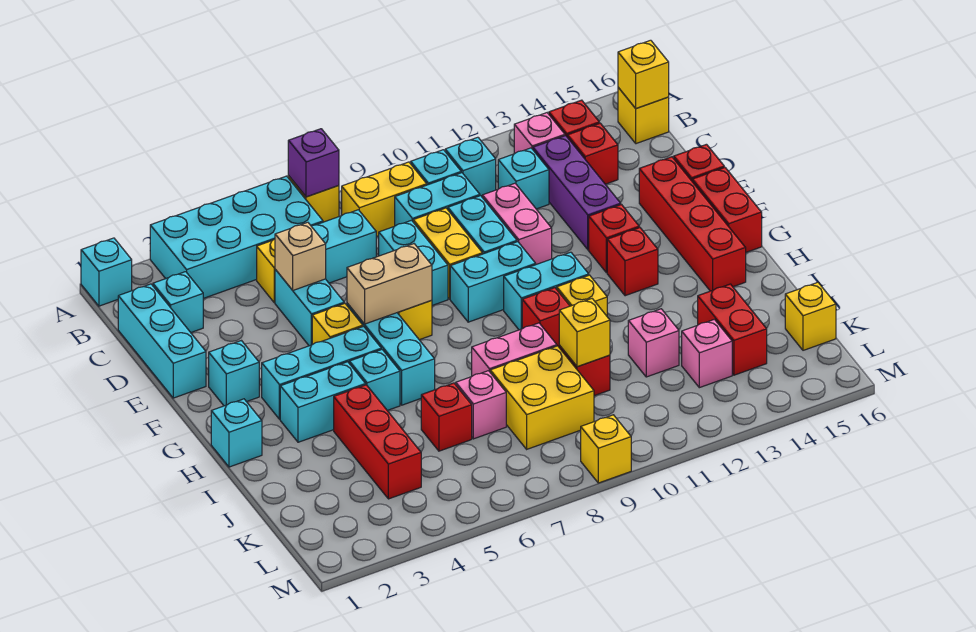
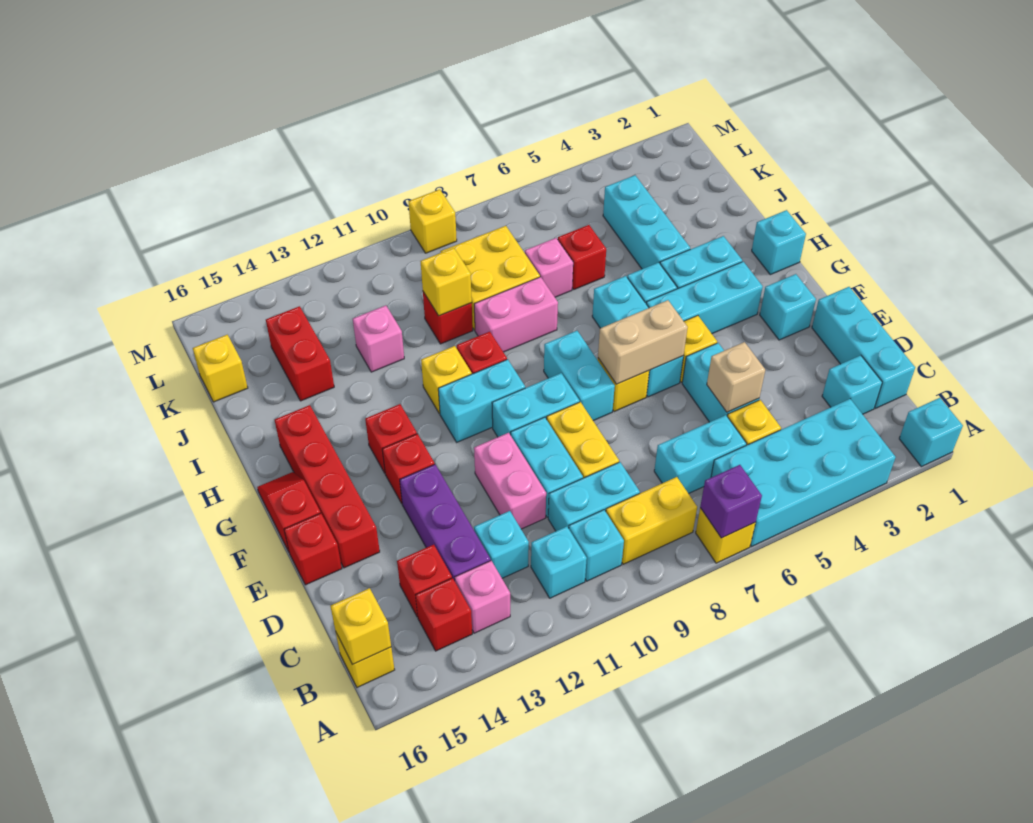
cyan 1x2 brick [379,220,448,305] -> cyan 1x2 brick moved to [544,331,615,421]
red 1x2 brick [692,167,762,252] -> red 1x2 slope [257,472,321,551]
red 1x3 brick [334,385,421,499] -> cyan 1x3 brick [603,175,690,269]
pink 1x1 brick [682,319,732,388] -> none

